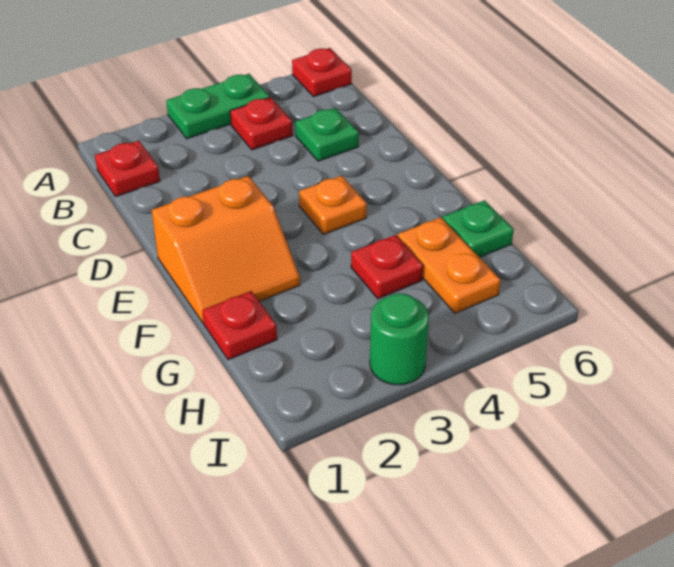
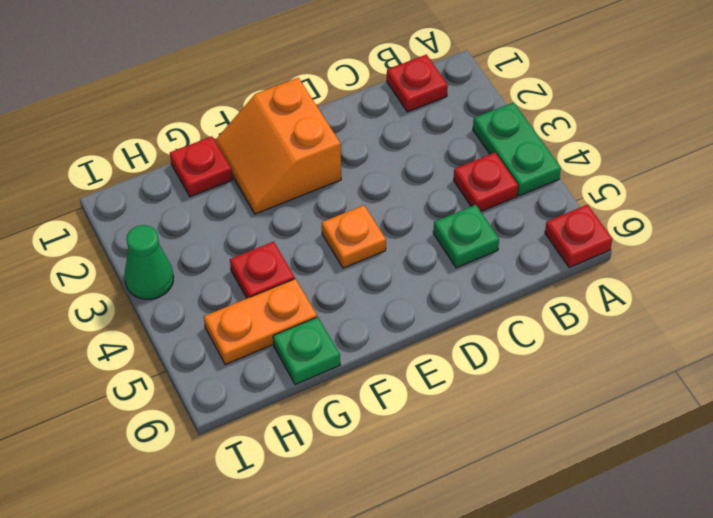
green 1x1 round brick [370,294,429,385] -> green 1x1 cone [124,225,174,299]

